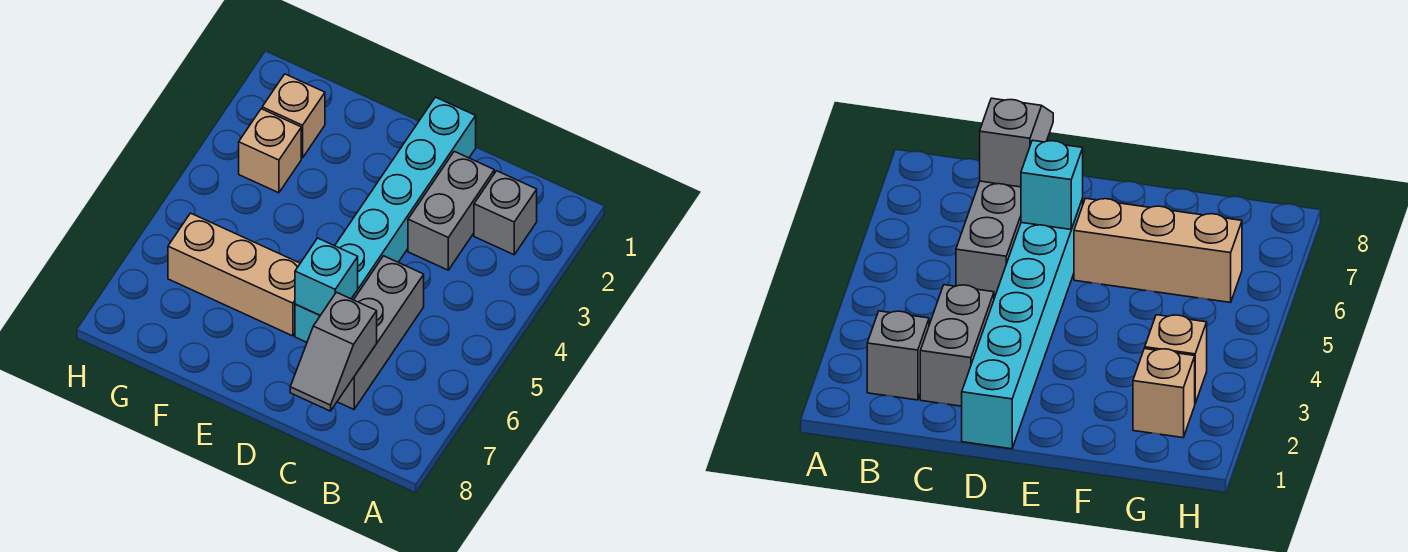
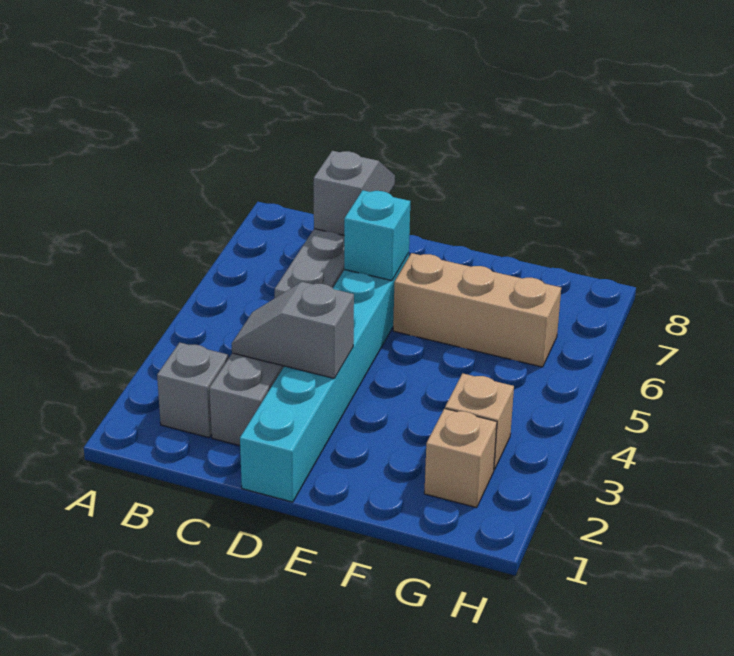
none -> grey 1x2 slope [232,282,354,378]

